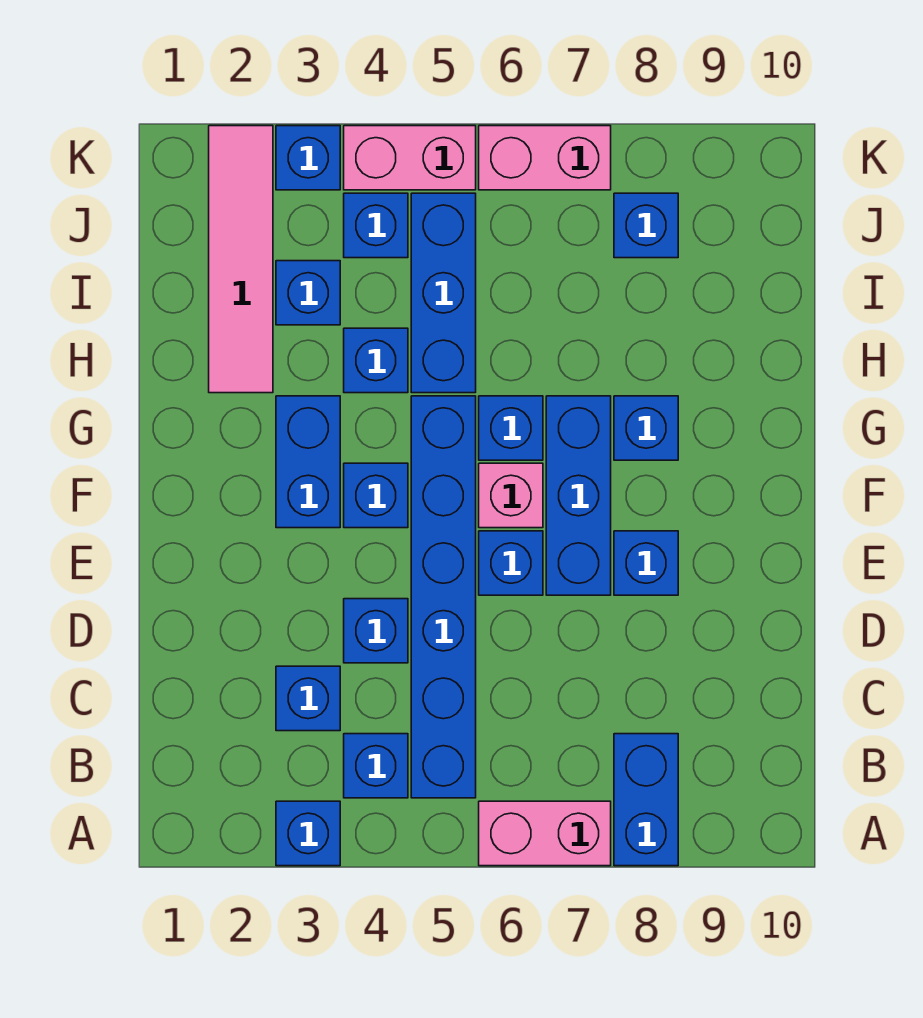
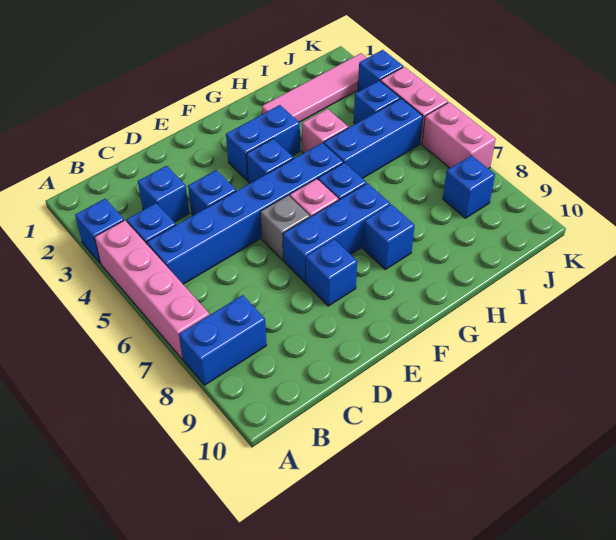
pink 1x2 brick [479,801,611,866] -> pink 1x4 brick [95,220,209,359]
blue 1x1 brick [479,531,543,595] -> grey 1x1 brick [260,195,310,260]
blue 1x1 brick [344,328,408,393] -> pink 1x1 brick [302,109,348,153]
blue 1x1 brick [276,261,340,325] -> none

